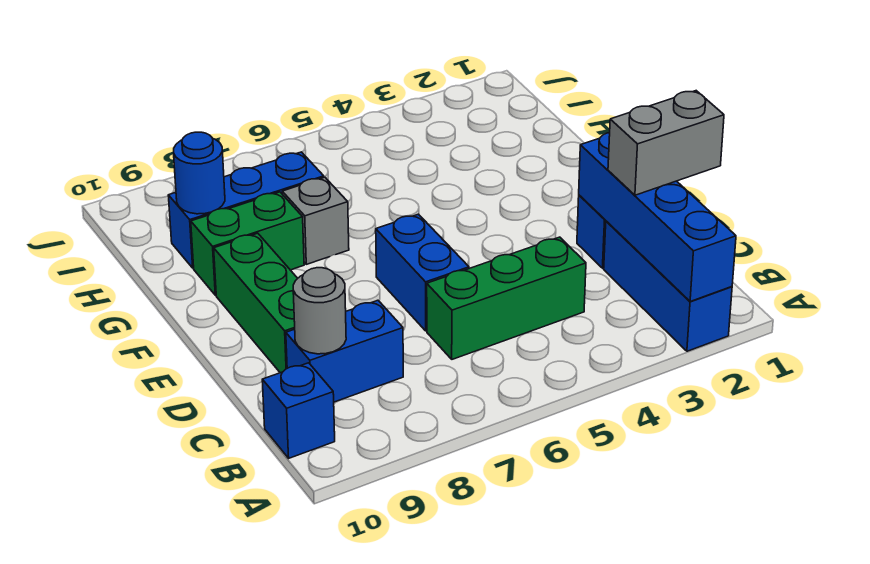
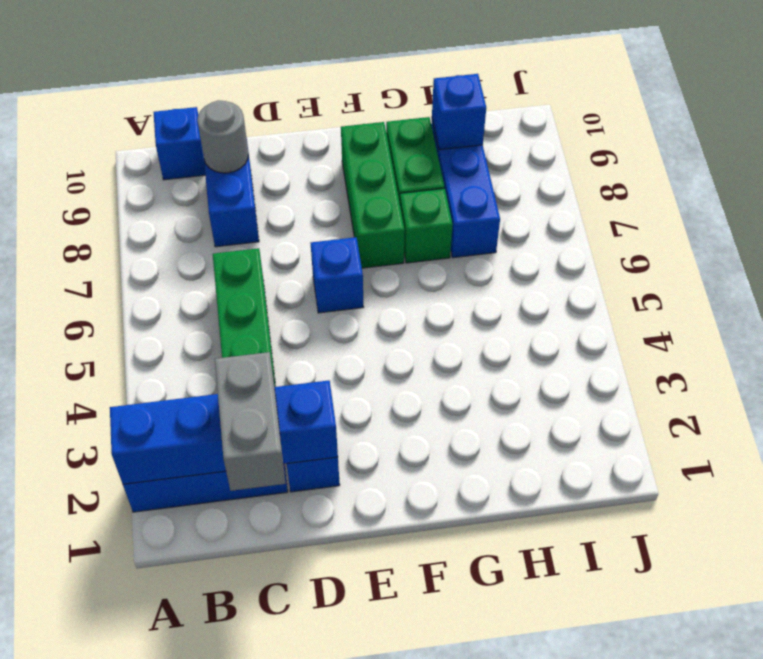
blue 1x2 brick [376,214,469,331] -> blue 1x1 brick [311,237,363,313]
green 1x3 brick [214,233,298,373] -> green 1x3 brick turned to [341,122,405,268]
grey 1x1 brick [282,177,349,264] -> green 1x1 brick [400,188,453,263]
blue 1x1 round brick [174,132,225,214] -> blue 1x1 brick [432,74,486,150]

